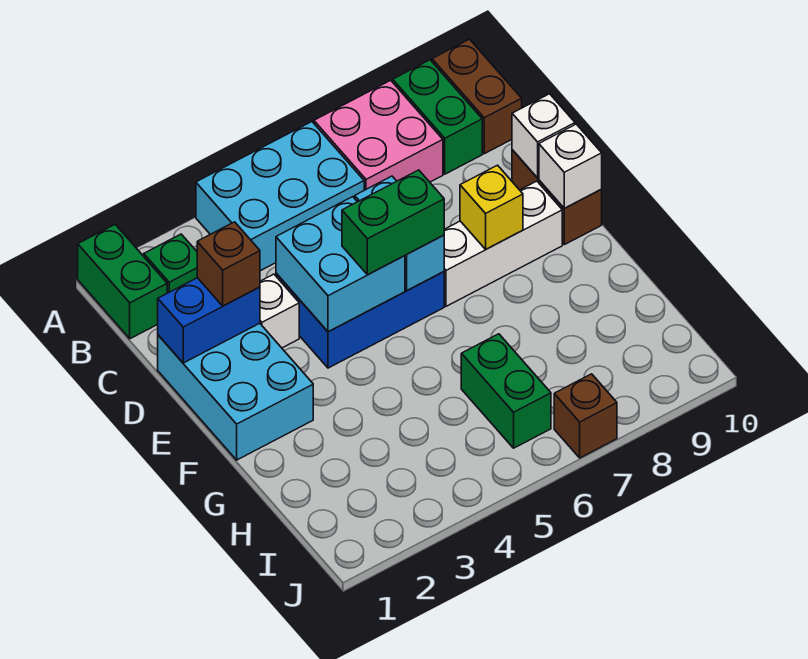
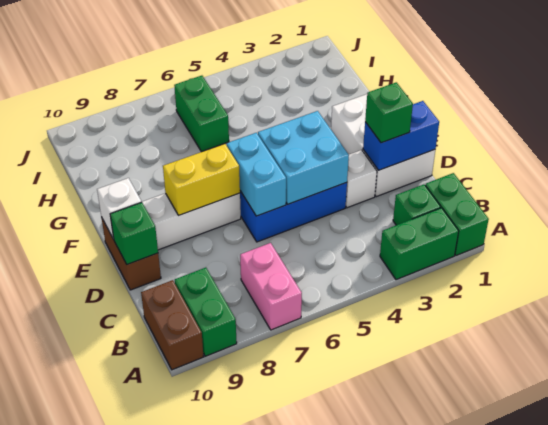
cyan 2x3 brick [196,122,364,271] -> none
pink 2x2 brick [314,80,443,190] -> pink 1x2 brick [240,243,302,330]
cyan 2x3 brick [158,323,313,460] -> white 2x3 brick [331,94,435,197]
brown 1x1 brick [197,222,260,306] -> green 1x1 brick [365,82,413,143]
white 1x1 brick [512,94,575,178] -> green 1x1 brick [110,202,158,264]
green 1x2 brick [342,170,444,275] -> green 1x2 brick moved to [380,208,459,280]
yellow 1x1 brick [460,165,523,249] -> yellow 1x2 brick [163,144,240,215]
brown 1x1 brick [554,374,617,458] -> none

